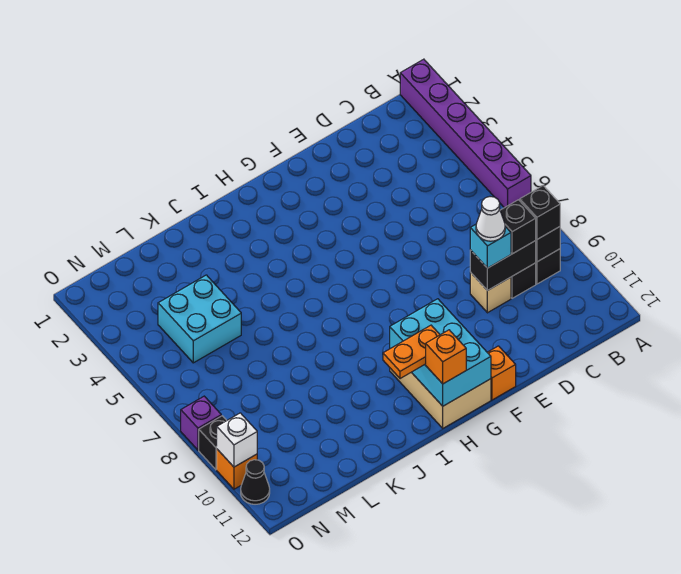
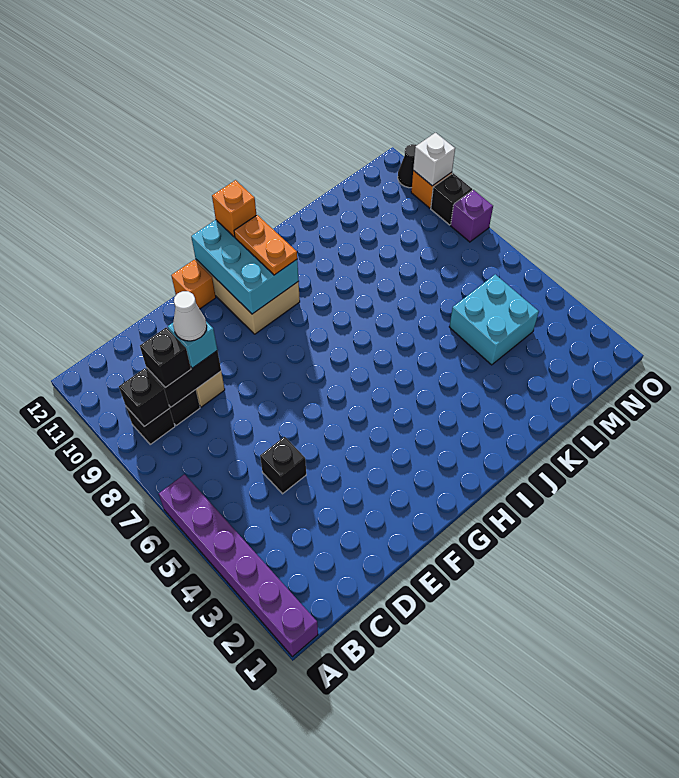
black 1x1 brick [520,186,560,239] -> black 1x1 brick moved to [260,437,306,494]
orange 1x2 plate [383,325,440,379] -> orange 1x2 plate turned to [234,215,297,275]

